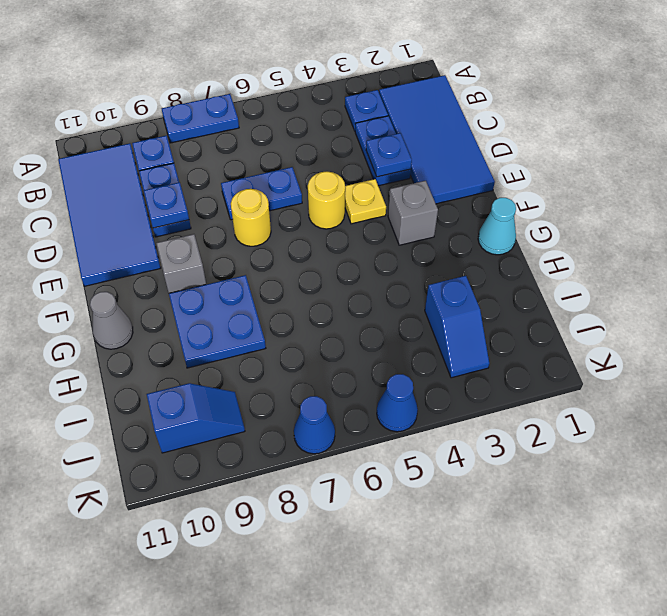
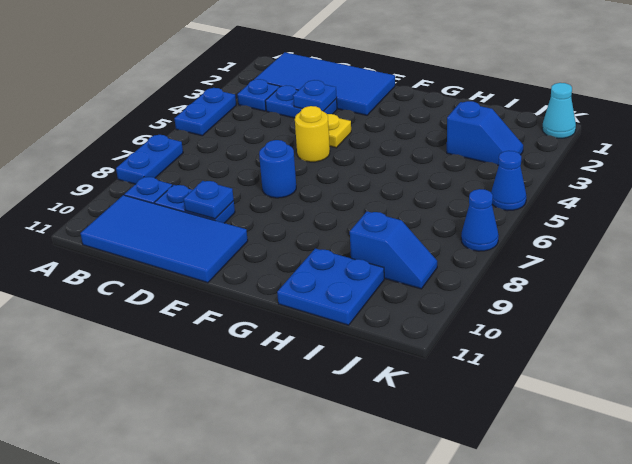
blue 1x2 plate [221,167,302,220] -> blue 1x2 plate moved to [174,88,236,136]
yellow 1x1 round brick [231,189,271,246] -> blue 1x1 round brick [259,140,296,198]
grey 1x1 brick [388,181,438,245] -> none
grey 1x1 brick [156,234,206,293] -> none
cyan 1x1 cone [478,198,516,255] -> cyan 1x1 cone moved to [542,83,576,138]
blue 2x2 plate [169,275,266,368] -> blue 2x2 plate moved to [277,248,384,325]
grey 1x1 cone [90,292,133,349] -> none
blue 1x2 slope [147,383,245,453] -> blue 1x2 slope turned to [350,211,437,289]

